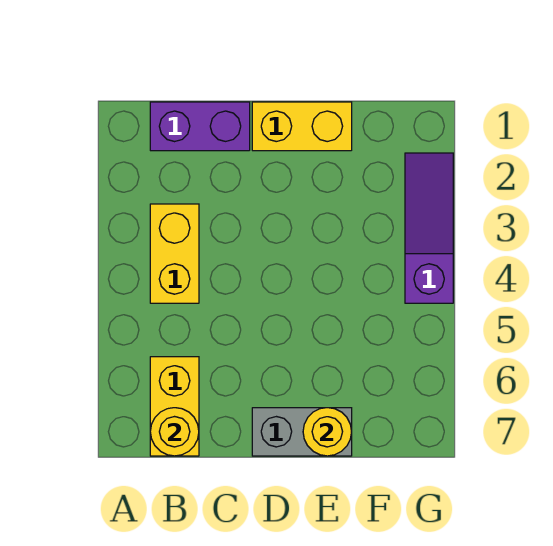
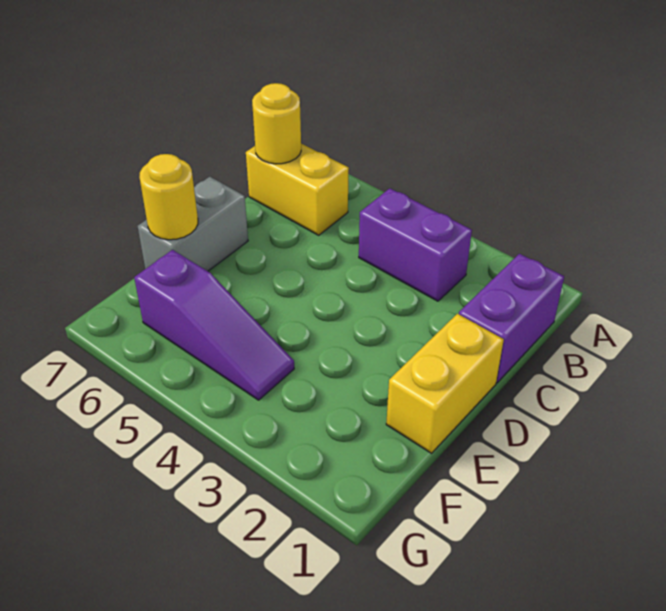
yellow 1x2 brick [150,204,199,303] -> purple 1x2 brick [359,188,472,301]
purple 1x3 slope [405,153,453,303] -> purple 1x3 slope moved to [134,250,294,400]

